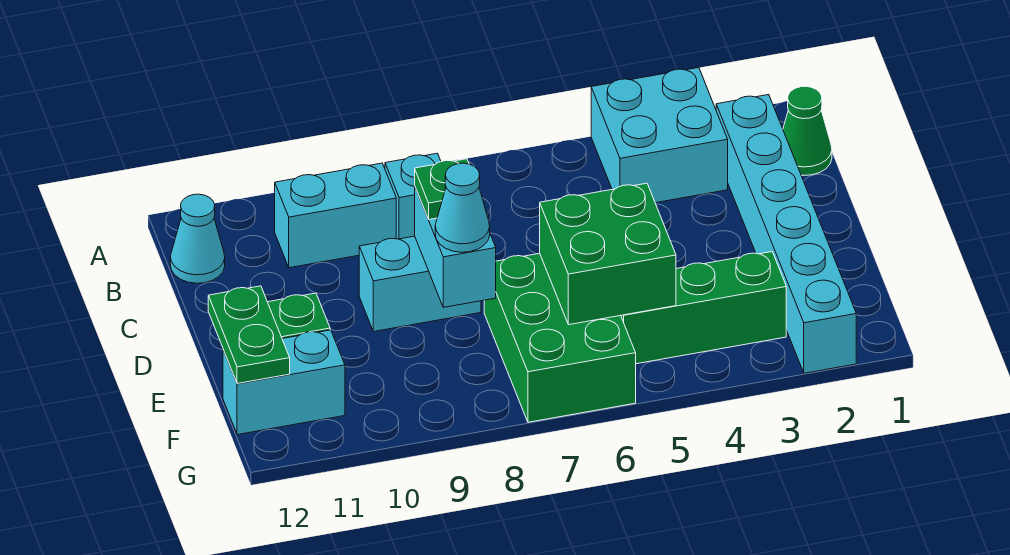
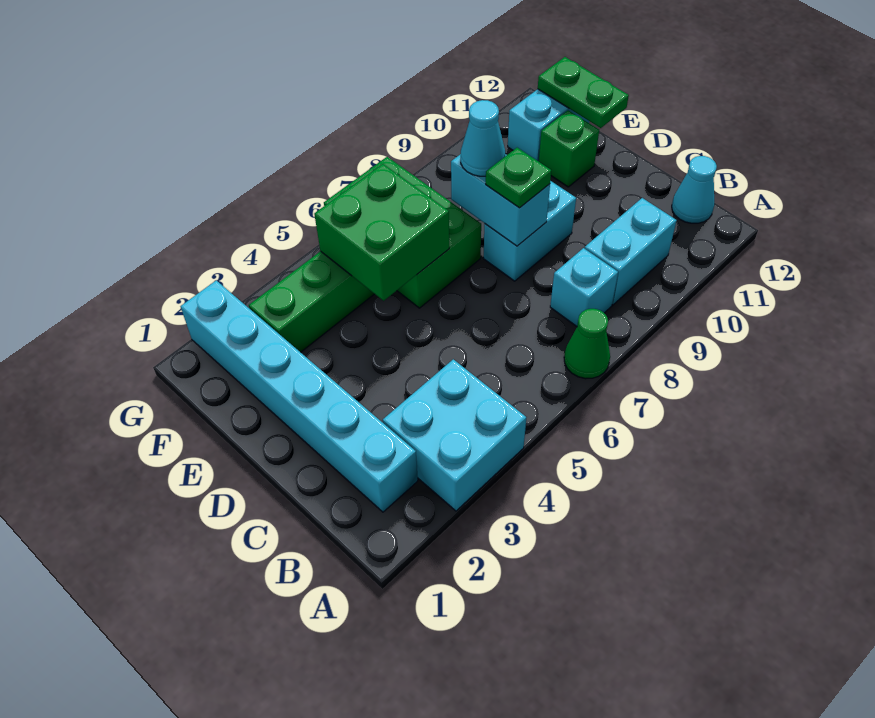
green 1x1 cone [783,86,832,176] -> green 1x1 cone moved to [564,309,610,379]

